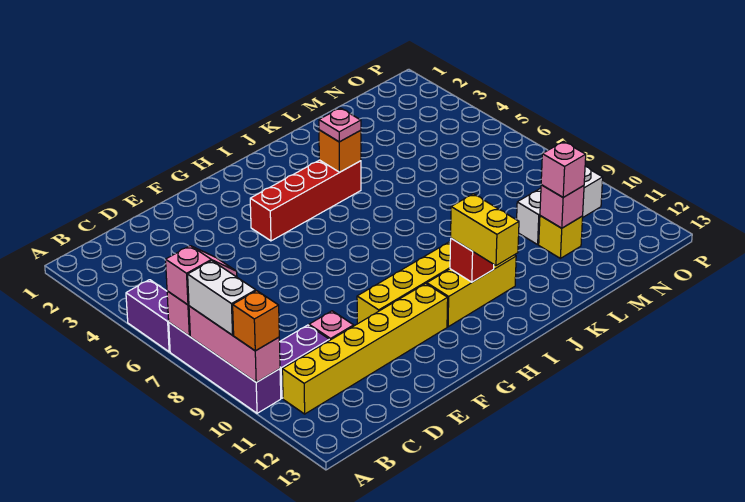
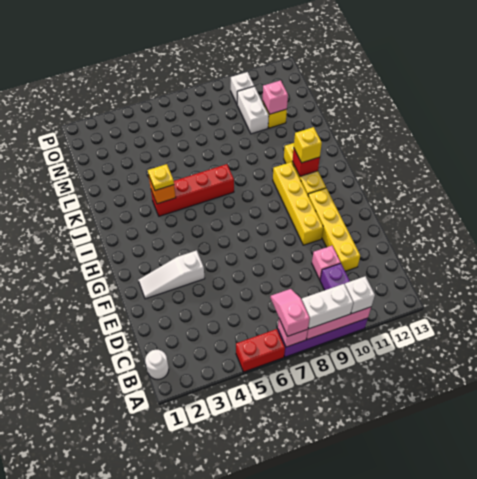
purple 1x2 brick [126,280,170,352] -> red 1x2 brick [236,329,285,372]
orange 1x1 brick [233,291,279,351] -> white 1x1 brick [345,276,375,314]
none -> white 1x1 round brick [145,349,169,379]
yellow 1x6 brick [282,284,448,414] -> yellow 1x4 brick [308,188,360,271]
none -> white 1x3 slope [138,250,205,299]
red 1x4 brick [250,160,361,241] -> red 1x4 brick turned to [151,164,234,216]
yellow 1x2 brick [451,194,519,266] -> yellow 1x1 brick [294,127,322,163]
pink 1x1 plate [319,108,361,142] -> yellow 1x1 plate [148,164,174,190]
pink 1x1 brick [541,142,586,197] -> none

